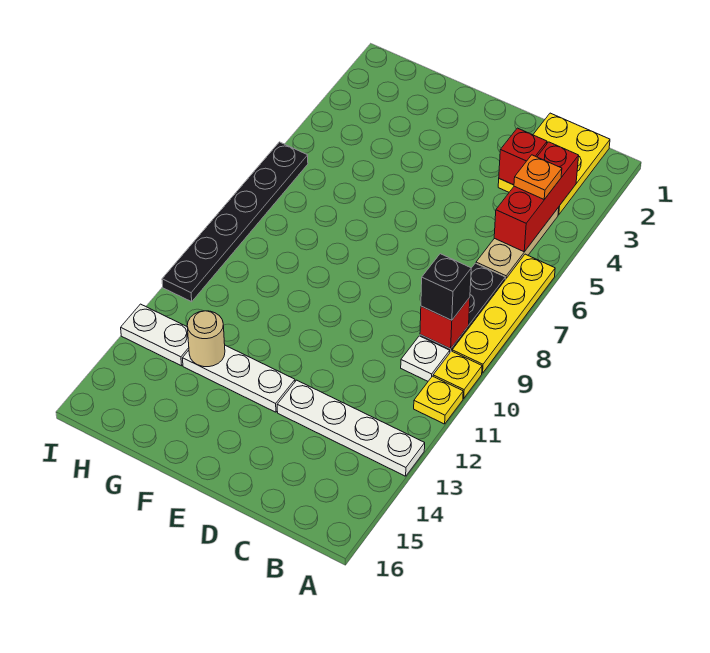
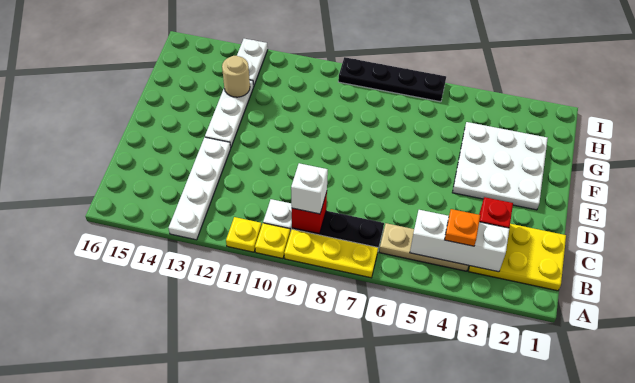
yellow 1x4 plate [452,254,555,373] -> yellow 1x3 plate [284,229,378,278]
red 1x3 brick [494,142,579,252] -> white 1x3 brick [410,210,509,272]
black 1x1 brick [421,254,471,320] -> white 1x1 brick [291,163,328,214]
none -> white 3x3 plate [452,122,548,210]
black 1x6 plate [162,142,308,302] -> black 1x4 plate [338,57,446,102]

